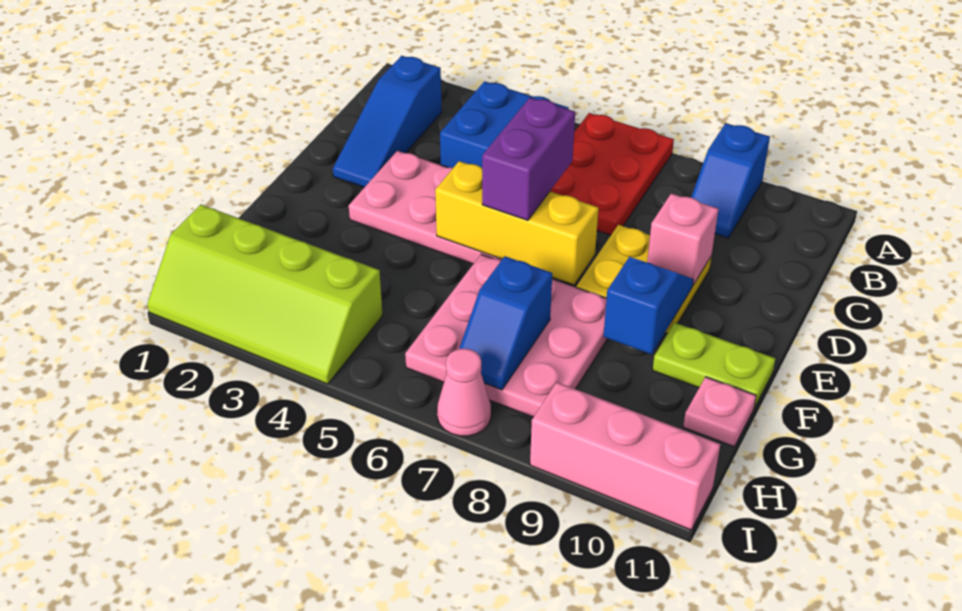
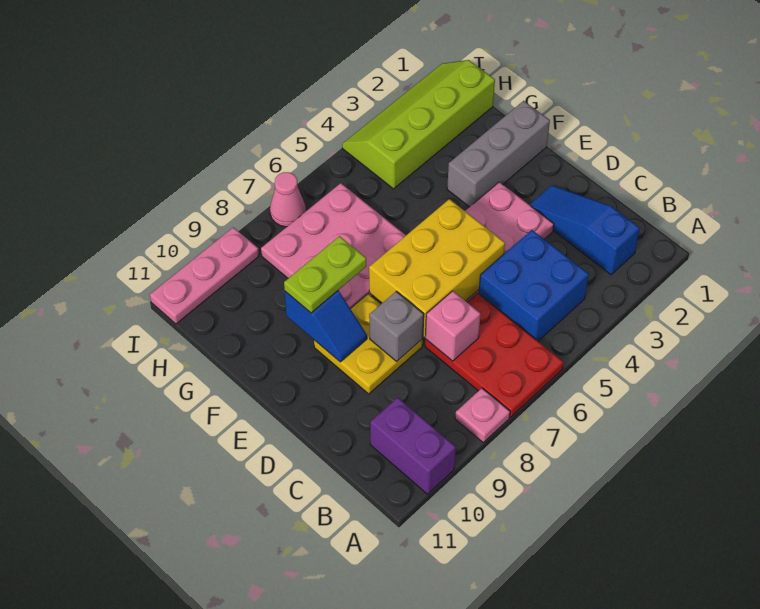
blue 1x2 slope [691,123,770,238] -> none
purple 1x2 brick [482,98,575,220] -> purple 1x2 brick moved to [370,397,456,494]
none -> grey 1x1 brick [369,291,424,362]
pink 1x1 brick [647,193,718,285] -> pink 1x1 brick moved to [425,291,480,361]
yellow 1x3 brick [435,161,598,284] -> yellow 2x3 brick [369,199,505,337]
none -> grey 1x3 brick [447,101,550,207]
lime 1x2 plate [653,323,775,408] -> lime 1x2 plate moved to [284,236,366,313]
blue 1x2 slope [459,256,552,390] -> none
pink 1x1 plate [683,377,756,446] -> pink 1x1 plate moved to [455,388,510,442]
pink 1x3 brick [530,382,720,530] -> pink 1x3 plate [150,227,259,324]

